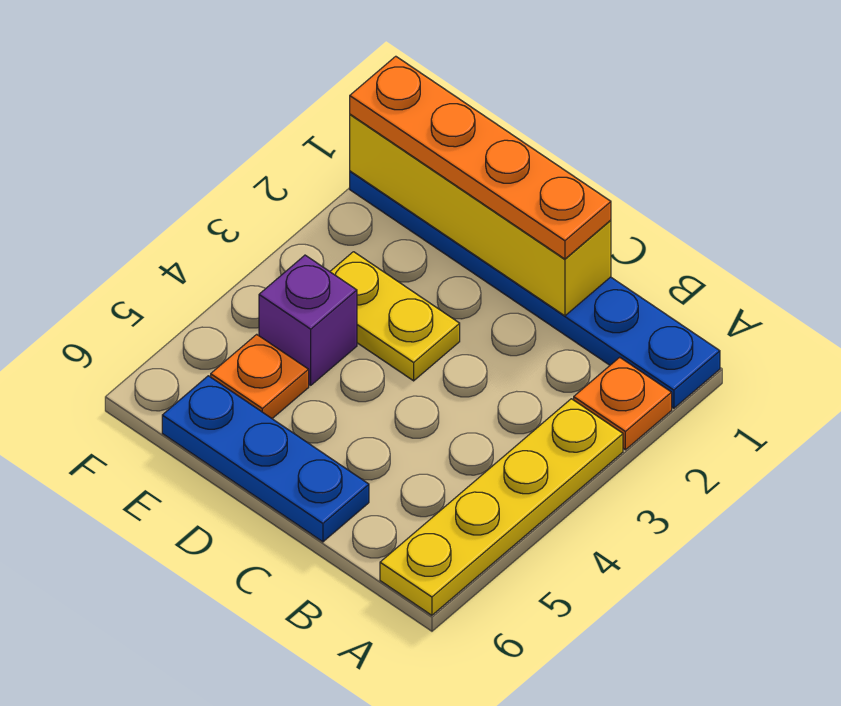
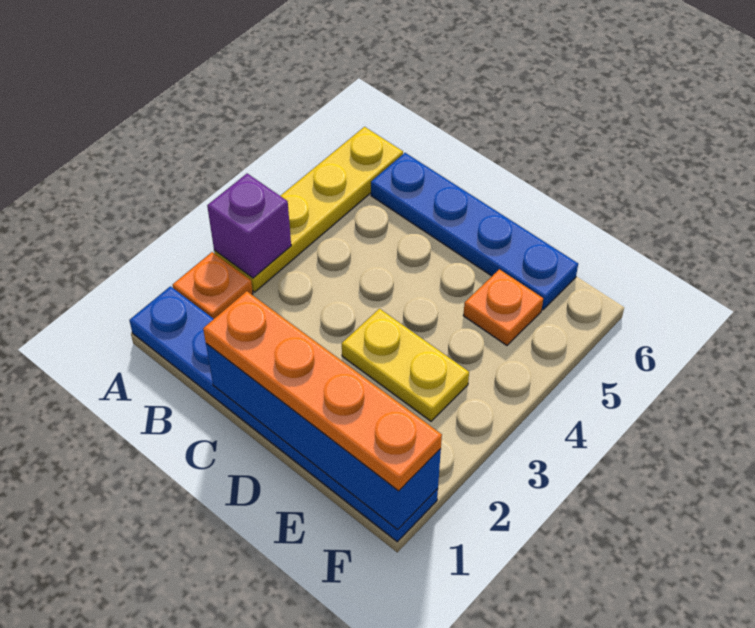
yellow 1x4 brick [350,114,611,316] -> blue 1x4 brick [206,343,441,529]
blue 1x3 plate [162,376,369,542] -> blue 1x4 plate [371,153,578,310]
purple 1x1 brick [259,255,357,385] -> purple 1x1 brick moved to [207,174,291,278]

